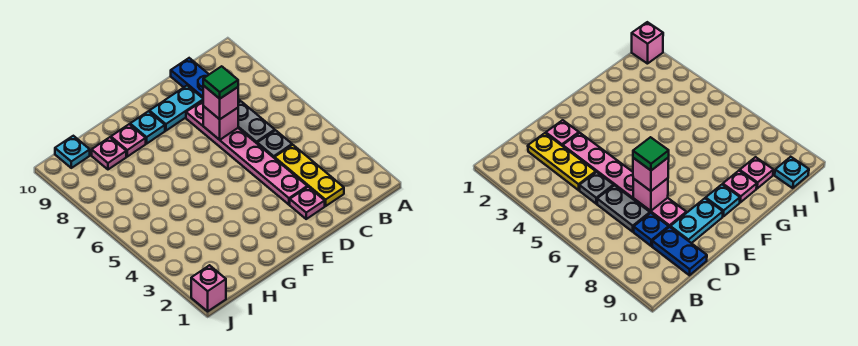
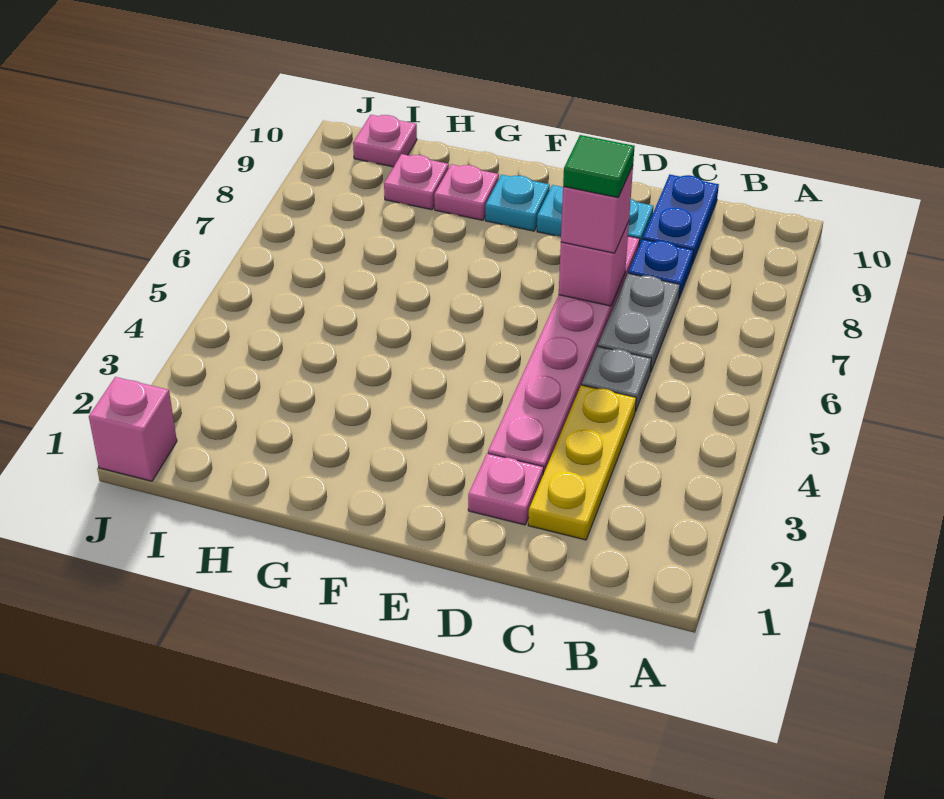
cyan 1x1 plate [55,136,90,168] -> pink 1x1 plate [353,115,417,167]

